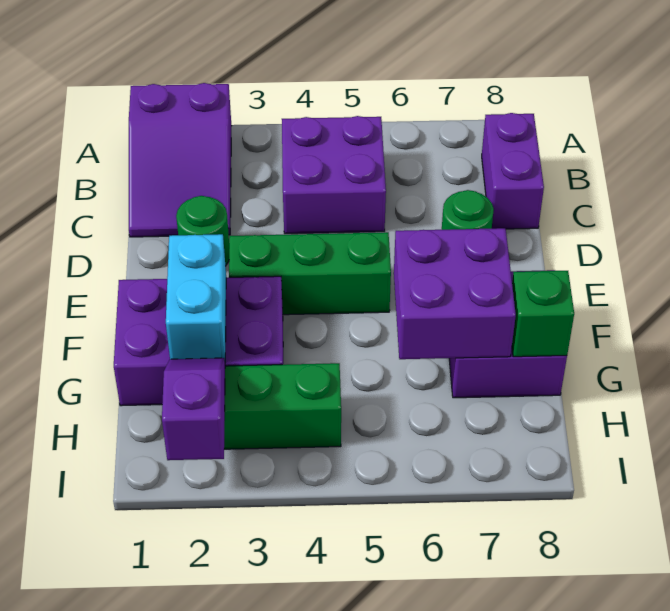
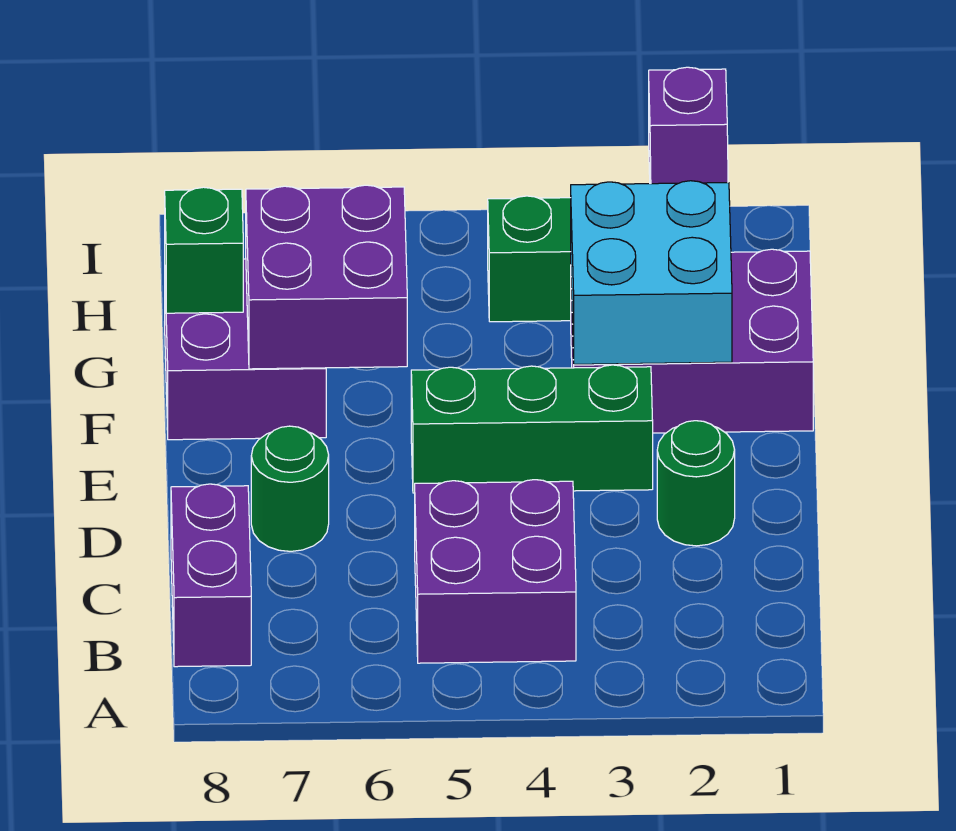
purple 2x3 slope [129,83,231,237] -> none
cyan 1x2 brick [166,234,226,359] -> cyan 2x2 brick [571,181,732,364]

